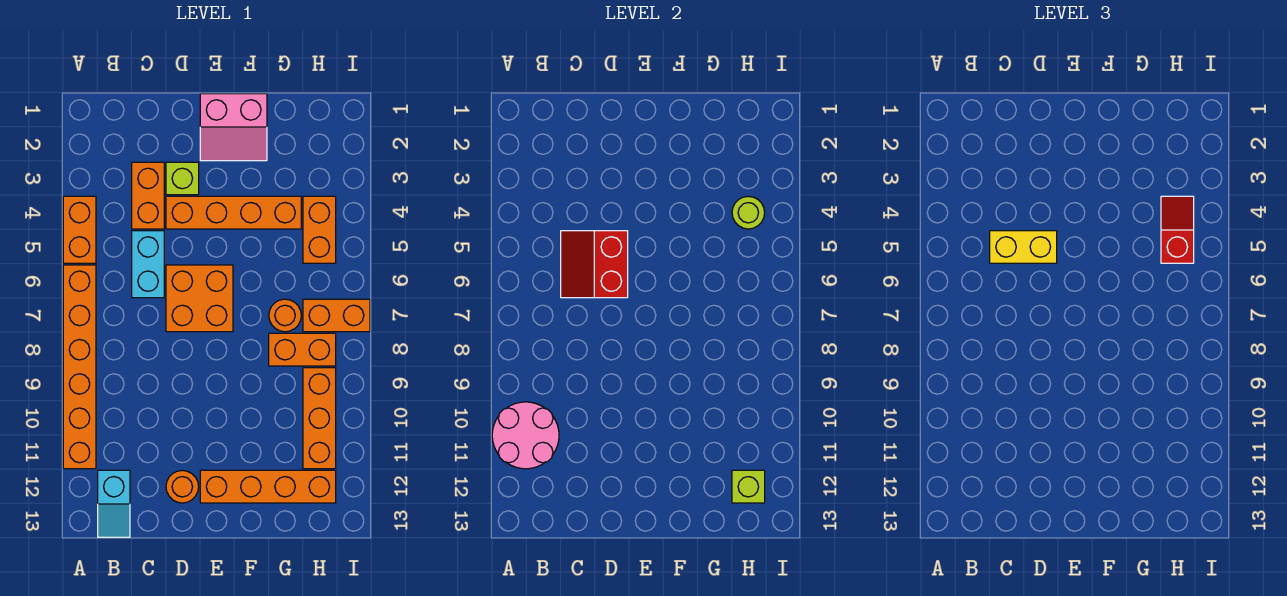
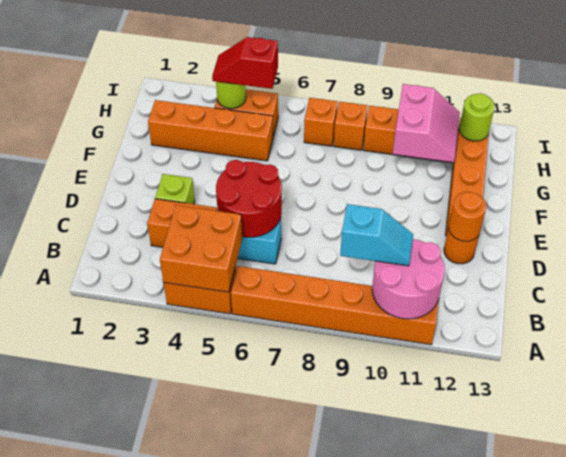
cyan 1x2 slope [98,470,130,537] -> cyan 1x2 slope moved to [340,204,413,266]
red 2x2 slope [561,231,628,298] -> red 2x2 round brick [216,160,282,237]
yellow 1x2 brick [990,231,1057,263] -> none
orange 1x4 brick [166,196,301,229] -> orange 1x4 brick turned to [148,100,273,161]
orange 2x2 brick [166,265,233,332] -> orange 2x2 brick moved to [160,205,242,292]
pink 2x2 slope [200,94,267,161] -> pink 2x2 slope moved to [393,84,460,163]
orange 1x1 round brick [269,299,301,332] -> orange 1x1 round brick moved to [449,192,486,241]
orange 1x2 brick [269,333,336,366] -> orange 1x1 brick [334,102,368,150]
orange 1x2 brick [303,299,370,332] -> orange 1x1 brick [304,98,338,146]
lime 1x1 brick [732,470,765,503] -> lime 1x1 round brick [459,93,495,141]

